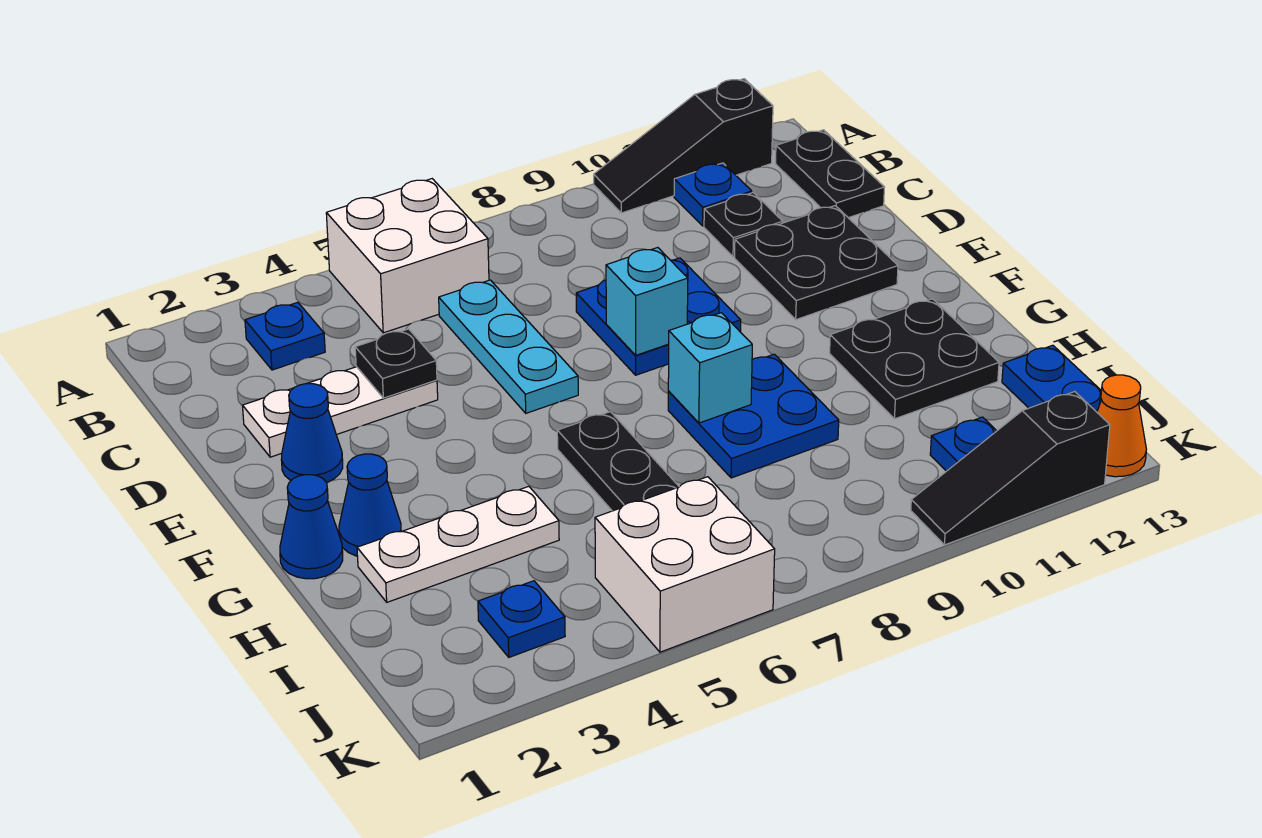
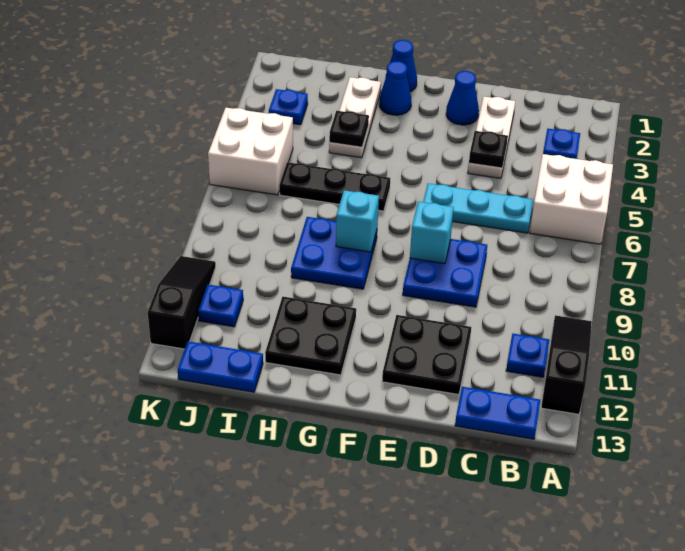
black 1x2 plate [776,130,885,218] -> blue 1x2 plate [455,387,540,439]
black 1x1 plate [704,193,783,257] -> black 1x1 plate moved to [329,111,369,147]
orange 1x1 cone [1097,375,1147,477] -> none

